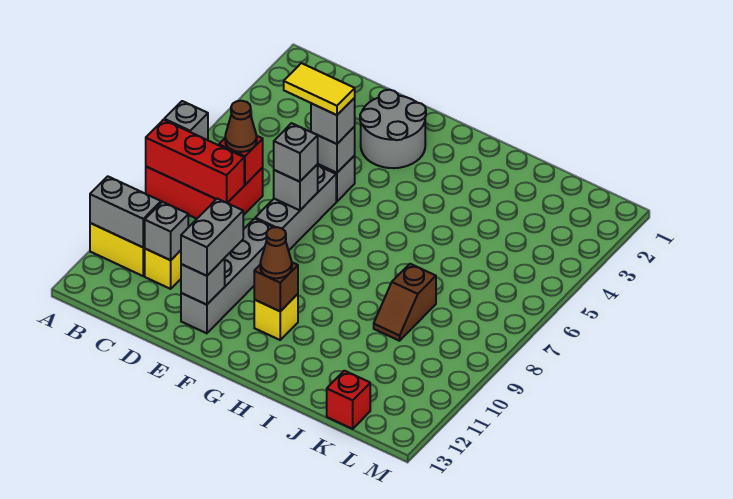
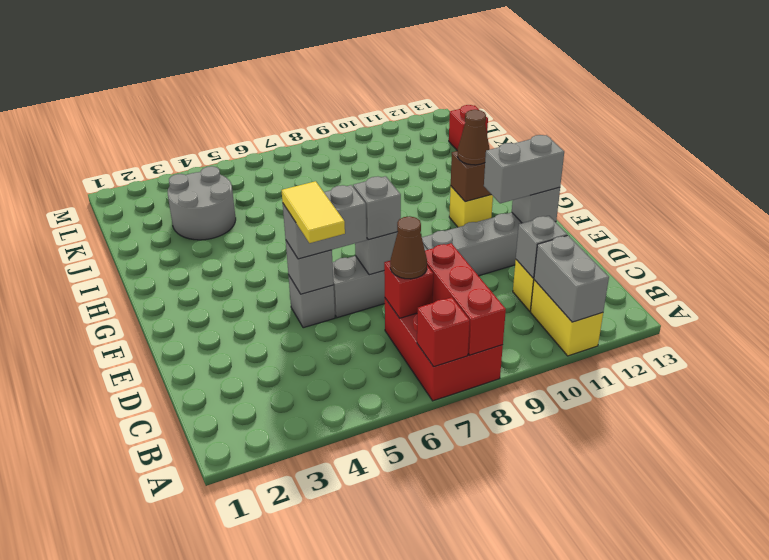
grey 1x1 brick [164,101,208,140] -> red 1x1 brick [417,297,470,367]
grey 2x2 round brick [360,90,426,168] -> grey 2x2 round brick moved to [168,166,236,240]
grey 1x1 brick [311,98,355,144] -> grey 1x2 brick [283,185,367,259]
brown 1x2 slope [374,264,436,341] -> none

